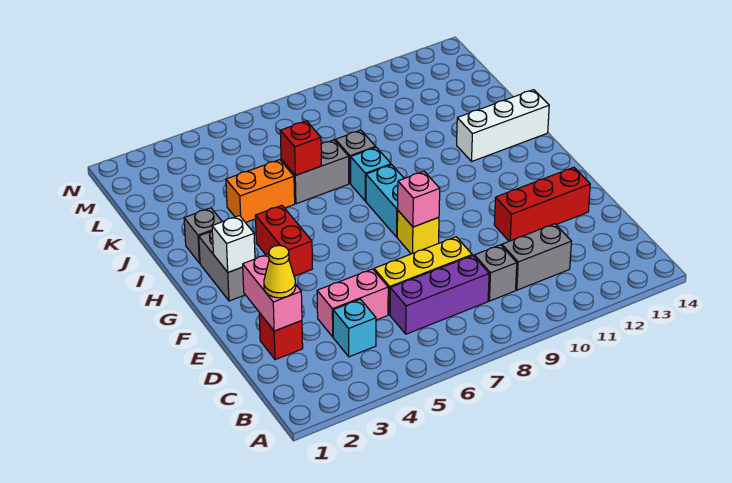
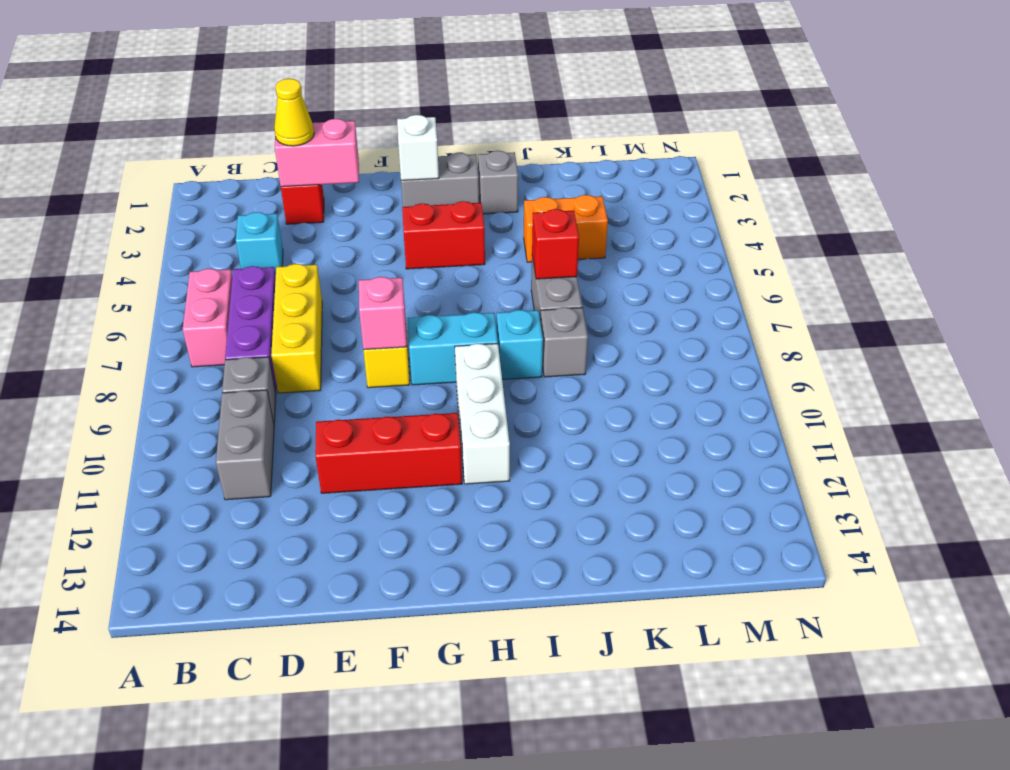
pink 1x2 brick [317,269,388,337] -> pink 1x2 brick moved to [183,269,232,367]
red 1x3 brick [494,167,590,241] -> red 1x3 brick turned to [315,413,462,493]
white 1x3 brick [457,90,549,161] -> white 1x3 brick moved to [455,343,510,484]
orange 1x2 brick [226,160,295,223] -> orange 1x2 brick turned to [524,195,608,262]

